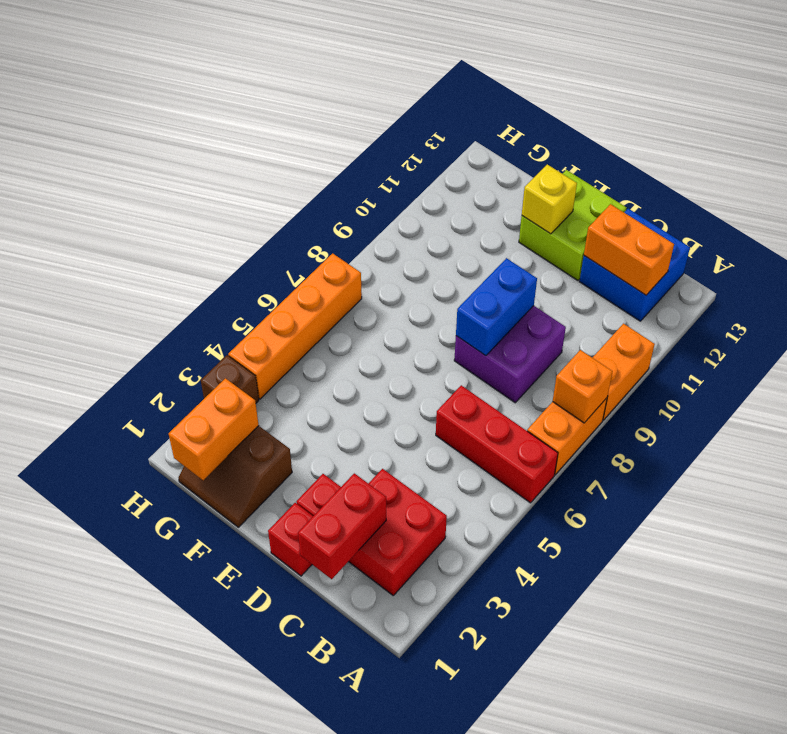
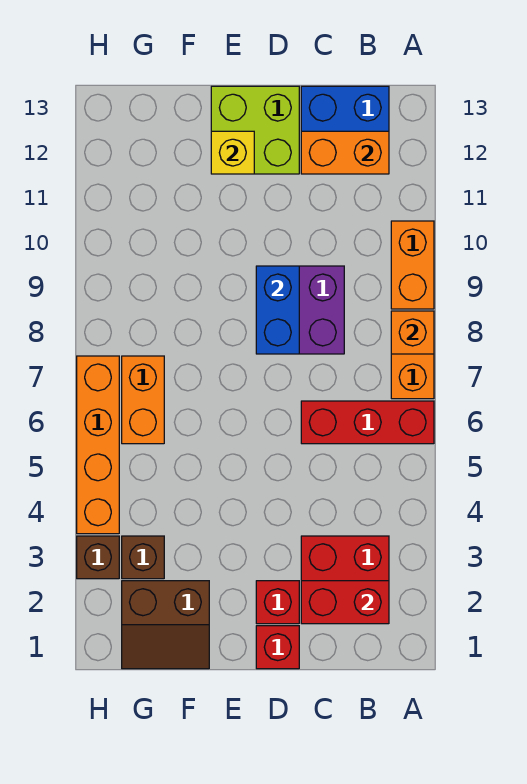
red 1x2 brick [298,473,386,579] -> red 1x2 brick turned to [301,581,389,624]
orange 1x2 brick [169,378,259,480] -> orange 1x2 brick moved to [122,356,164,444]
none -> brown 1x1 brick [122,536,164,579]

